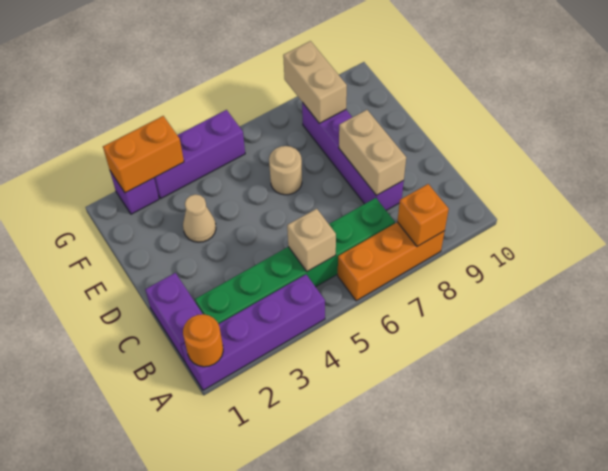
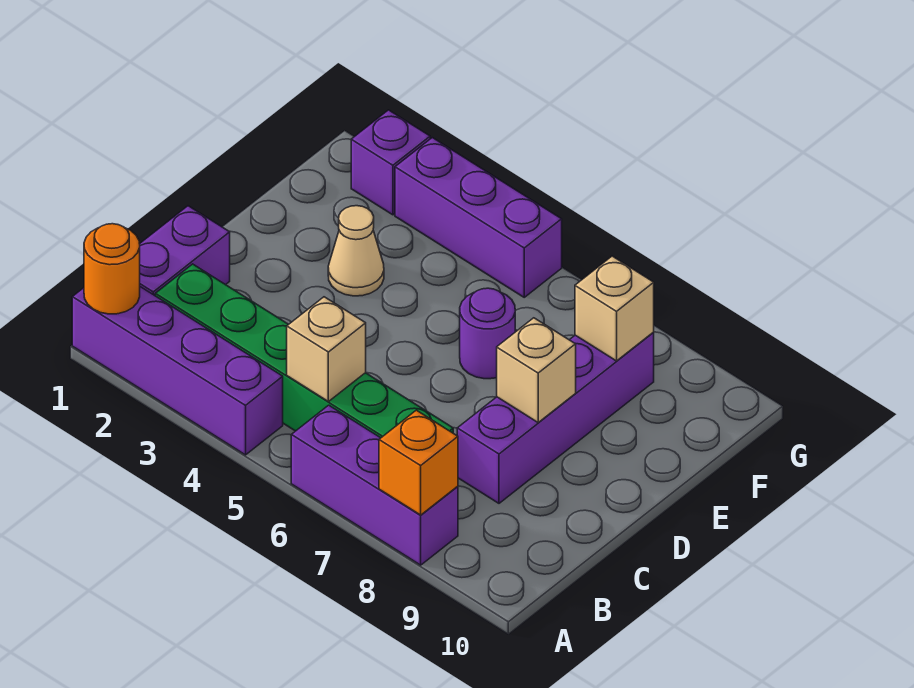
orange 1x3 brick [338,222,445,301] -> purple 1x3 brick [291,405,458,565]
tan 1x2 brick [339,110,406,195] -> tan 1x1 brick [497,318,576,422]
tan 1x1 round brick [269,146,302,195] -> purple 1x1 round brick [460,288,515,379]
tan 1x2 brick [283,41,347,123] -> tan 1x1 brick [575,256,654,361]
orange 1x2 brick [103,116,184,193] -> none

